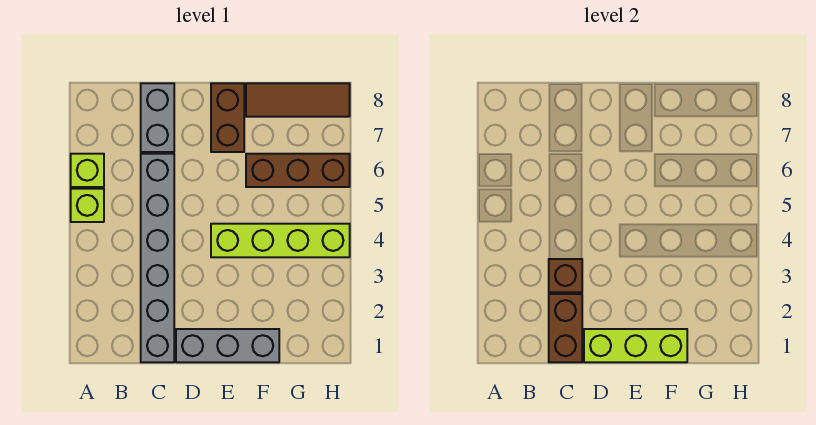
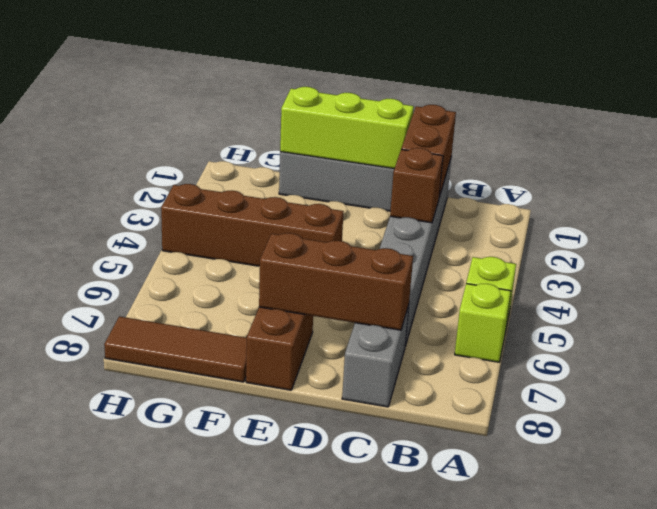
lime 1x4 brick [211,224,350,257] -> brown 1x4 brick [161,184,344,266]
brown 1x3 brick [246,154,350,187] -> brown 1x3 brick moved to [259,233,413,330]

